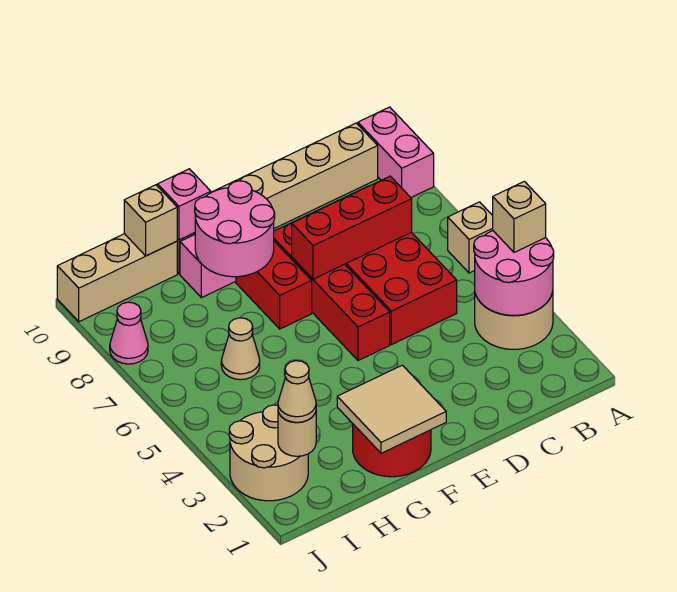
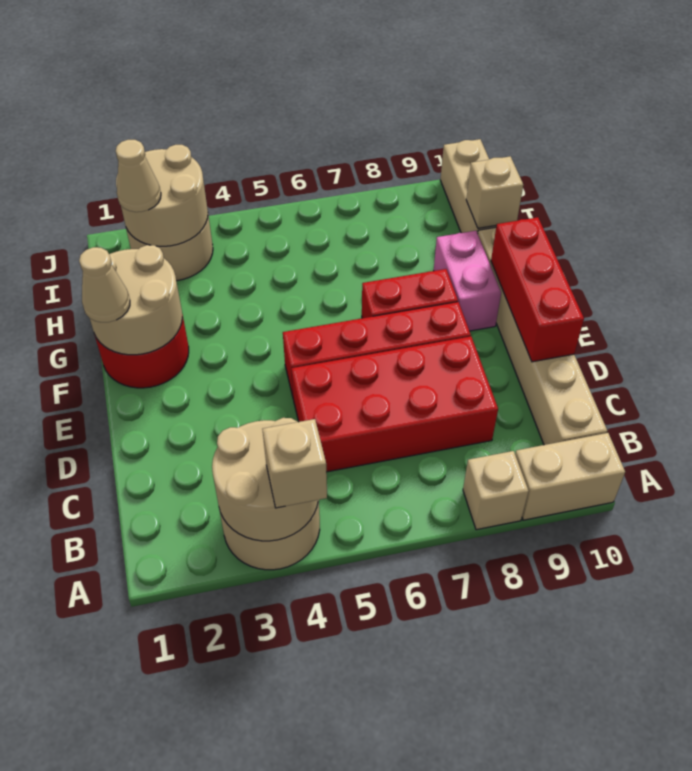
pink 2x2 round brick [474,231,554,316] -> tan 2x2 round brick [212,418,318,541]
tan 1x1 brick [448,202,493,273] -> tan 1x1 brick moved to [463,451,529,530]
pink 1x2 brick [358,107,434,197] -> tan 1x2 brick [515,433,625,520]
red 1x3 brick [292,176,412,279] -> red 1x3 brick moved to [491,217,584,362]
tan 2x2 tile [337,365,446,453] -> tan 2x2 round brick [90,245,182,355]
pink 2x2 round brick [195,181,275,277] -> none
pink 1x1 brick [158,169,211,240] -> none
tan 1x1 cone [221,318,260,380] -> tan 1x1 cone moved to [79,247,130,322]
tan 1x1 round brick [278,412,316,456] -> tan 2x2 round brick [116,145,208,246]
pink 1x1 cone [110,302,148,364] -> none

